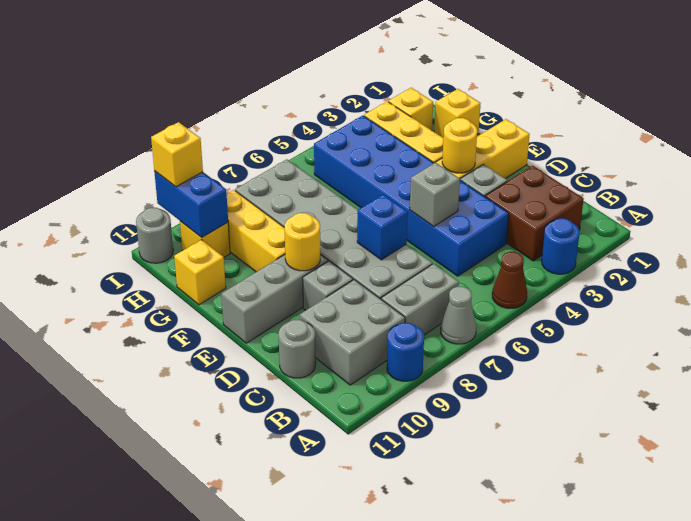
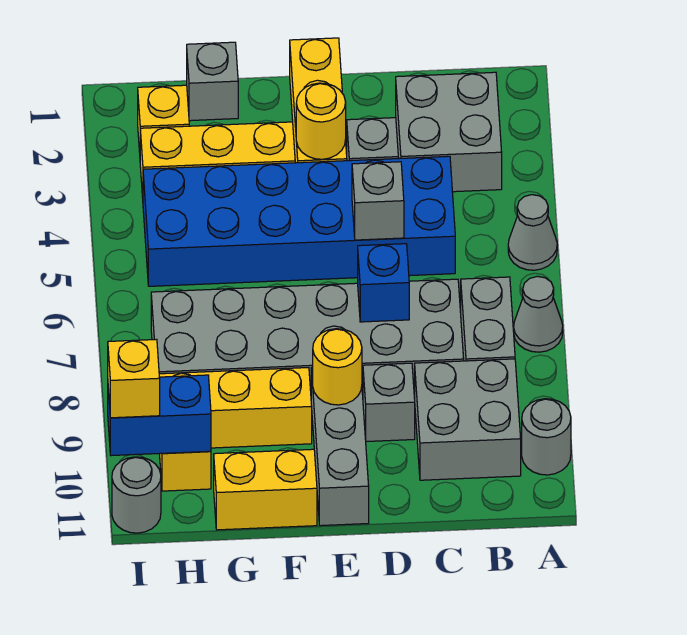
blue 1x1 round brick [542,218,579,274] -> none
brown 1x1 cone [492,252,527,308] -> grey 1x1 cone [508,195,557,270]
blue 1x1 round brick [387,323,424,381] -> none
brown 2x2 brick [485,166,584,261] -> grey 2x2 brick [396,72,502,192]
grey 1x1 round brick [278,320,316,378] -> grey 1x1 round brick moved to [522,399,571,475]
yellow 1x1 brick [434,89,481,137] -> grey 1x1 brick [187,42,238,121]
yellow 1x1 brick [174,240,226,305] -> yellow 1x2 brick [214,449,317,530]

